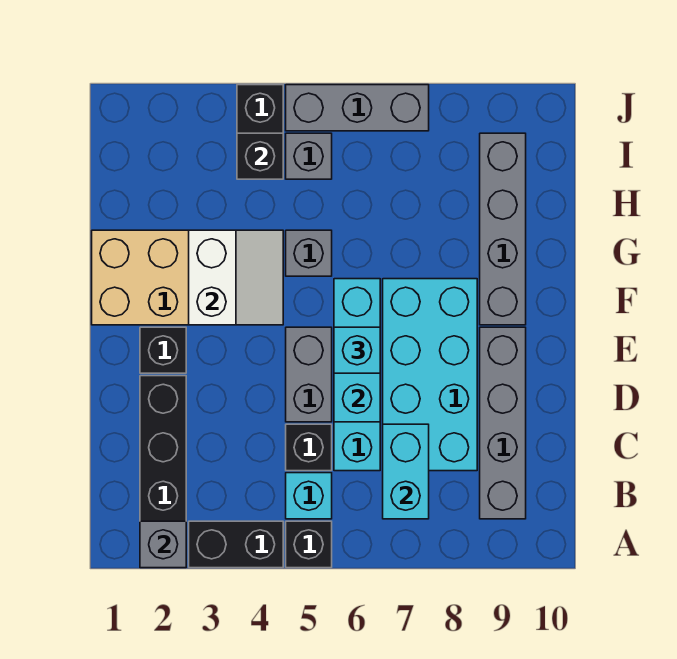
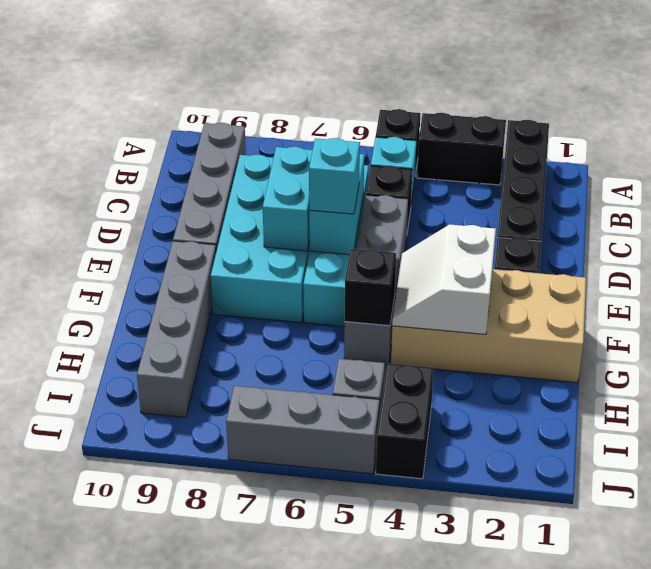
grey 1x1 brick [140,521,186,568] -> none
cyan 1x2 brick [383,424,429,519] -> cyan 1x2 brick moved to [263,147,313,251]
black 1x1 brick [237,133,283,179] -> black 1x1 brick moved to [345,249,396,326]

